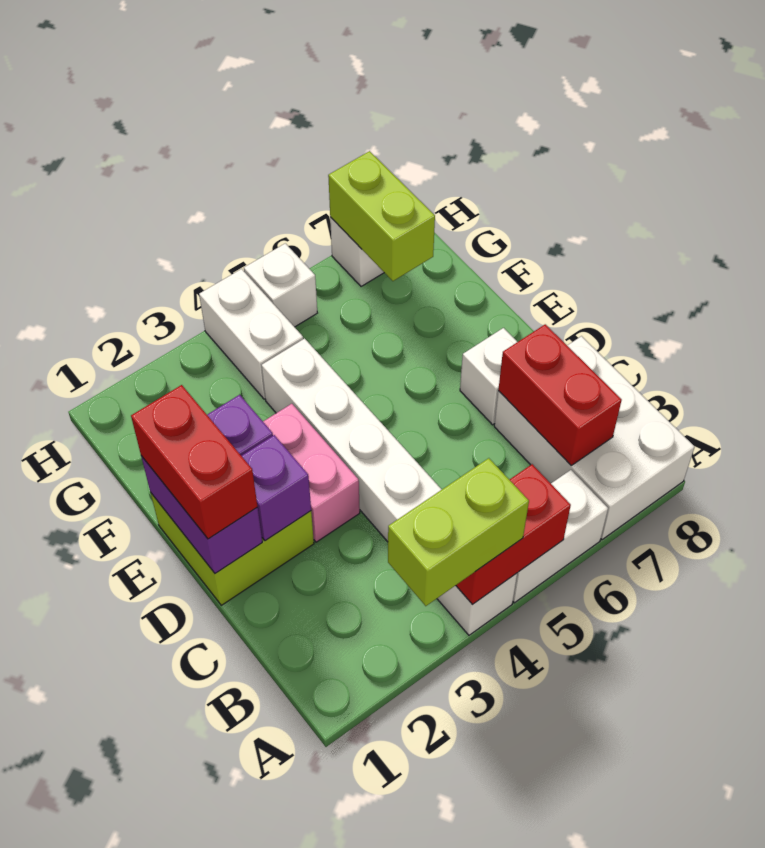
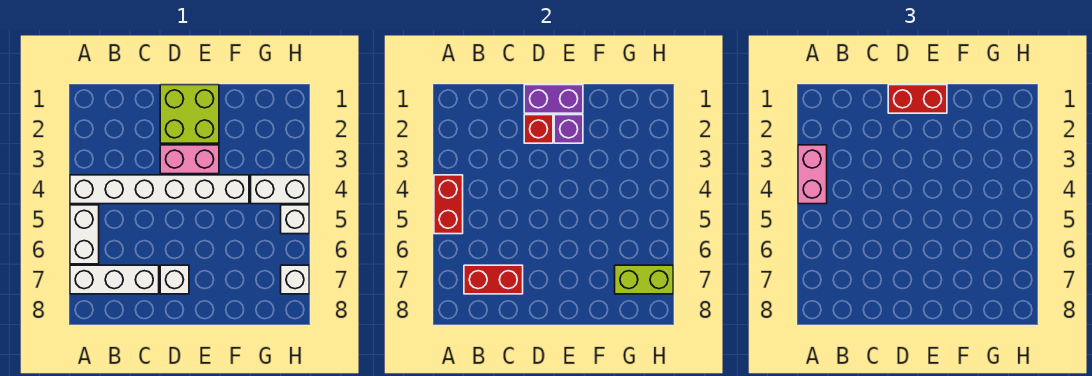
lime 1x2 brick [388,458,529,606] -> pink 1x2 brick [798,145,827,204]
white 2x3 brick [494,336,695,540] -> white 1x3 brick [70,265,159,294]
purple 1x1 brick [242,435,311,541] -> red 1x1 brick [524,115,553,143]

